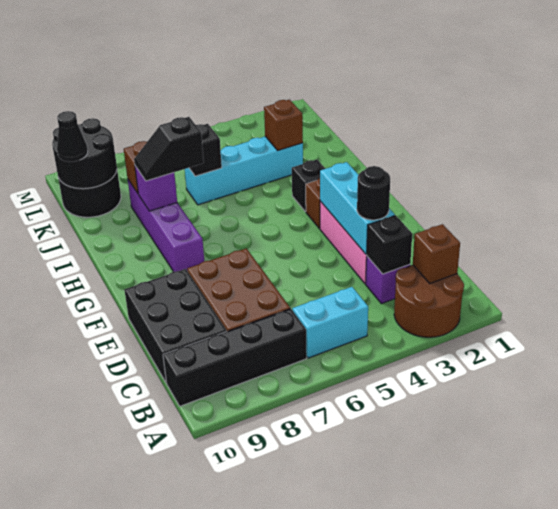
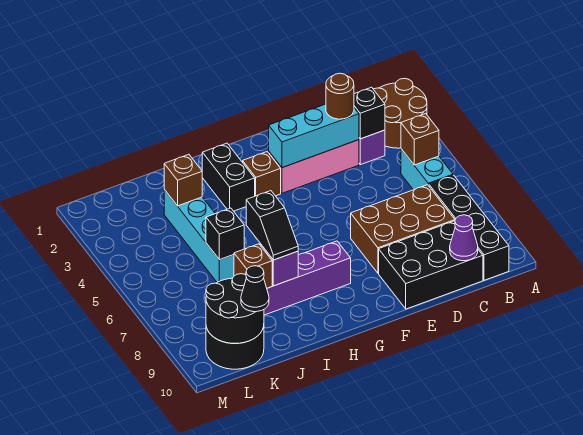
brown 1x1 brick [413,224,460,283] -> brown 1x1 brick moved to [401,114,439,165]
none -> purple 1x1 cone [450,215,478,261]
black 1x1 round brick [357,166,390,220] -> brown 1x1 round brick [326,73,354,119]
black 1x1 brick [292,160,325,212] -> black 1x2 brick [202,143,255,211]

